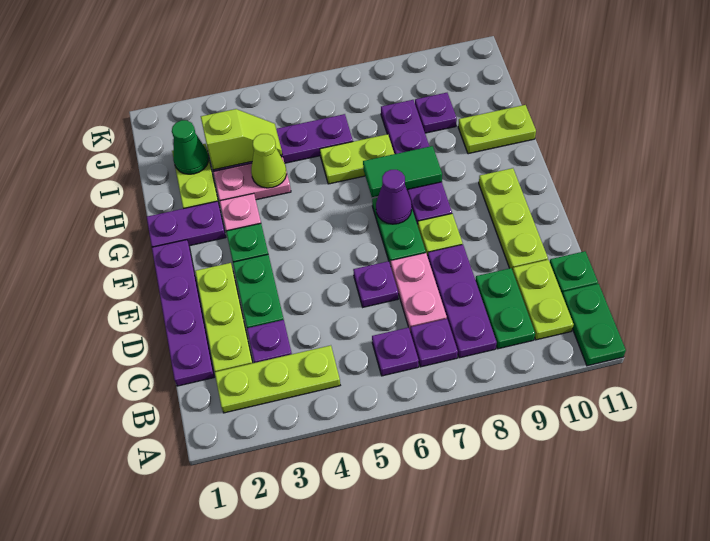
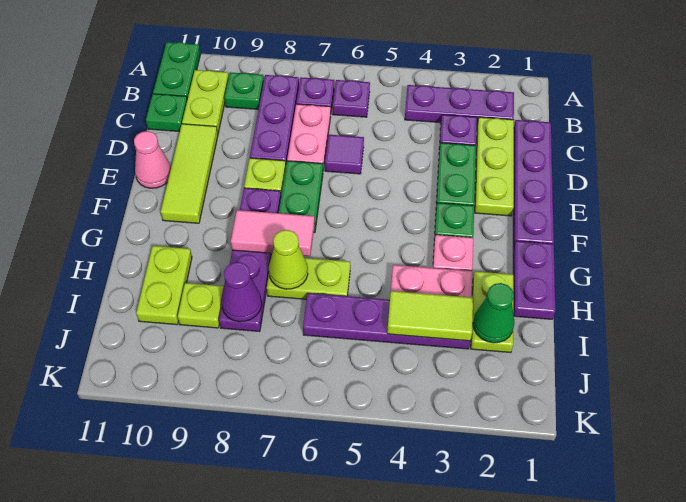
lime 1x3 plate [215,345,340,413] -> purple 1x3 plate [405,85,514,124]
green 1x2 plate [475,268,535,349] -> green 1x1 plate [224,72,264,109]
purple 1x1 plate [353,261,398,307] -> purple 1x1 tile [325,135,364,174]
lime 1x3 plate [479,168,548,270] -> lime 1x3 tile [161,124,218,223]
none -> pink 1x1 cone [134,131,171,188]
purple 1x1 cone [376,170,412,224] -> purple 1x1 cone moved to [221,262,262,322]
purple 1x2 plate [147,201,226,247] -> purple 1x2 plate turned to [513,241,555,319]
green 1x2 tile [363,146,442,197] -> pink 1x2 tile [231,210,315,256]
lime 1x1 cone [251,134,287,188] -> lime 1x1 cone moved to [269,230,308,289]
lime 1x2 plate [458,105,536,154] -> lime 1x2 plate turned to [136,246,192,325]
lime 1x2 slope [201,109,282,170] -> lime 1x2 tile [387,291,473,341]
purple 1x1 plate [415,93,457,133] -> lime 1x1 plate [178,283,224,328]

